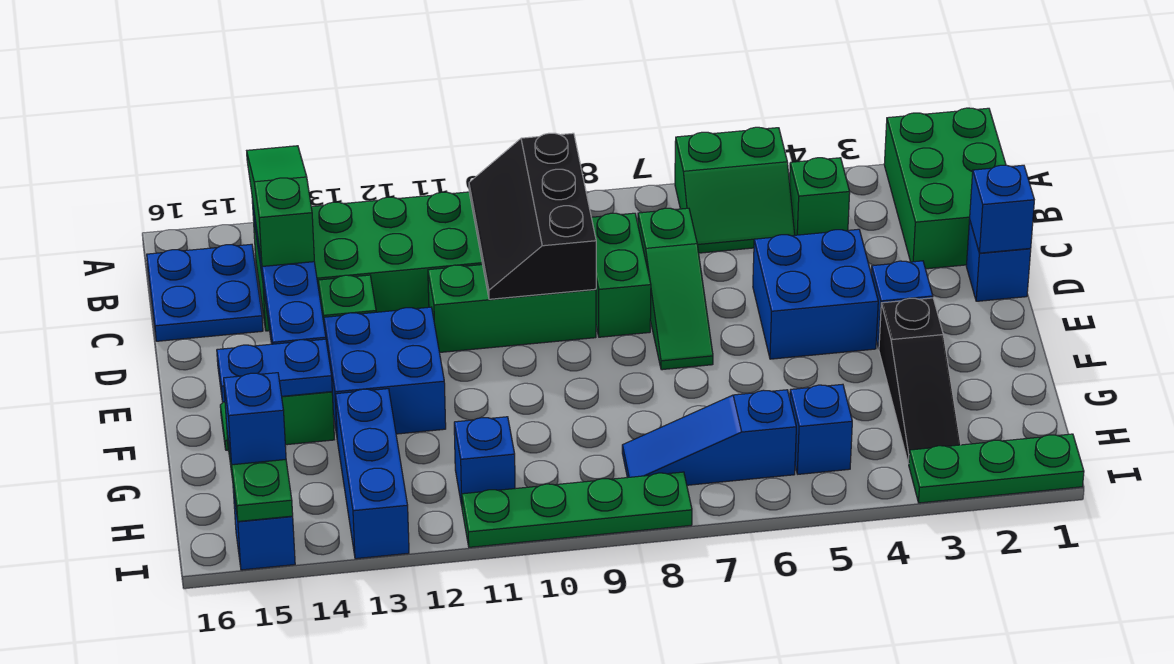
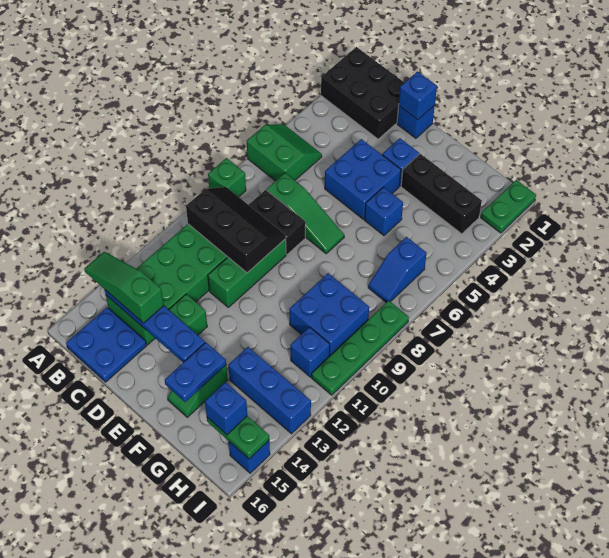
green 2x3 brick [884,108,1006,269] -> black 2x3 brick [321,47,404,139]
green 2x2 slope [675,127,795,253] -> green 2x2 slope turned to [247,124,322,181]
green 1x1 brick [790,158,850,235] -> green 1x1 brick moved to [208,158,246,197]
black 2x3 slope [469,133,596,299] -> black 2x3 slope turned to [186,187,286,273]
green 1x2 brick [591,213,651,337] -> black 1x2 brick [249,190,305,255]
blue 2x2 brick [324,307,446,435] -> blue 2x2 brick moved to [289,273,369,356]
black 1x3 slope [879,298,961,464] -> black 1x3 brick [401,154,482,234]
blue 1x1 brick [790,384,852,474] -> blue 1x1 brick moved to [365,187,403,236]
blue 1x3 slope [622,390,796,485] -> blue 1x2 slope [368,237,427,302]
green 1x3 plate [909,434,1084,503] -> green 1x2 plate [481,180,536,233]

